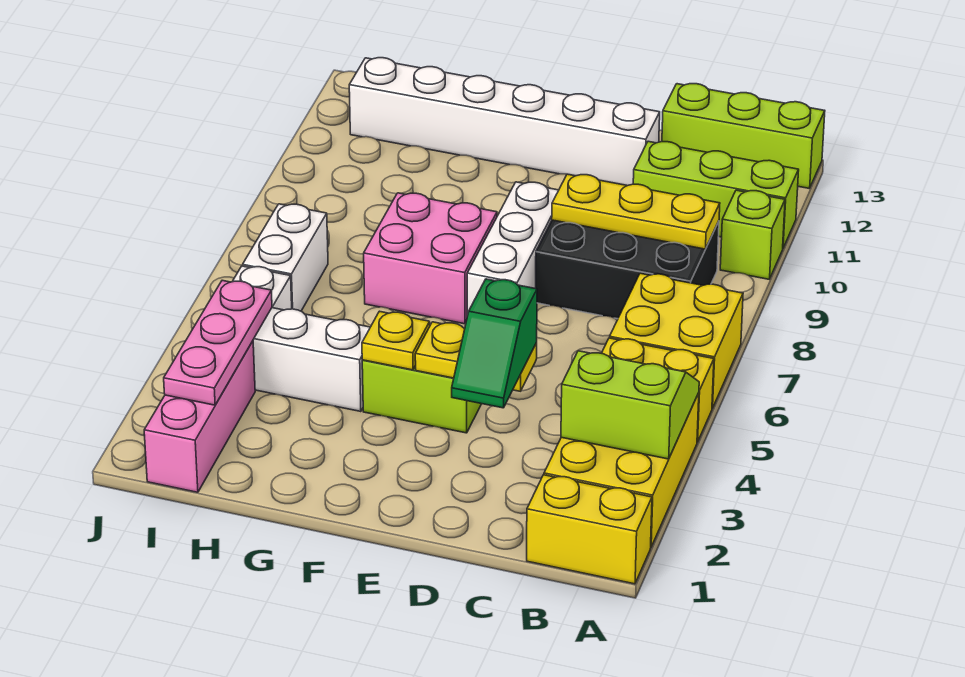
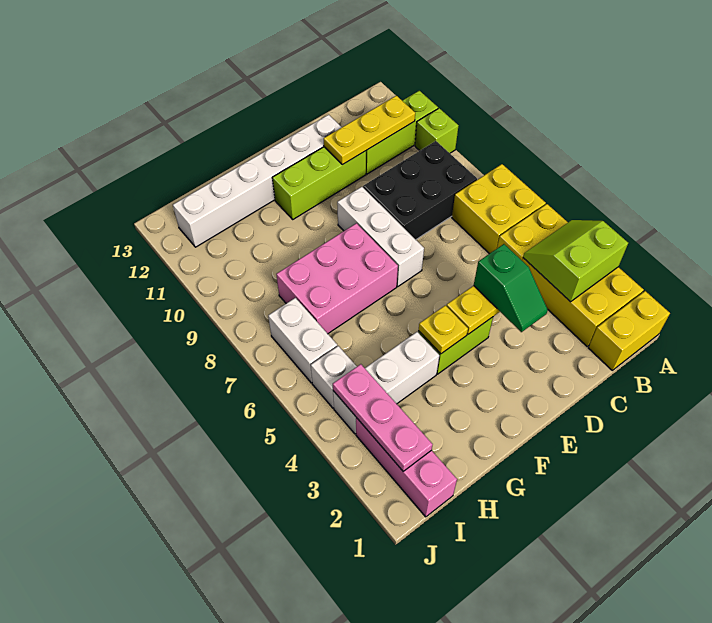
lime 1x3 brick [662,84,825,189] -> lime 1x3 brick moved to [272,147,366,219]
yellow 1x3 plate [552,174,720,249] -> yellow 1x3 plate moved to [324,96,415,165]
pink 2x2 brick [364,193,497,324] -> pink 2x3 brick [276,223,398,334]

